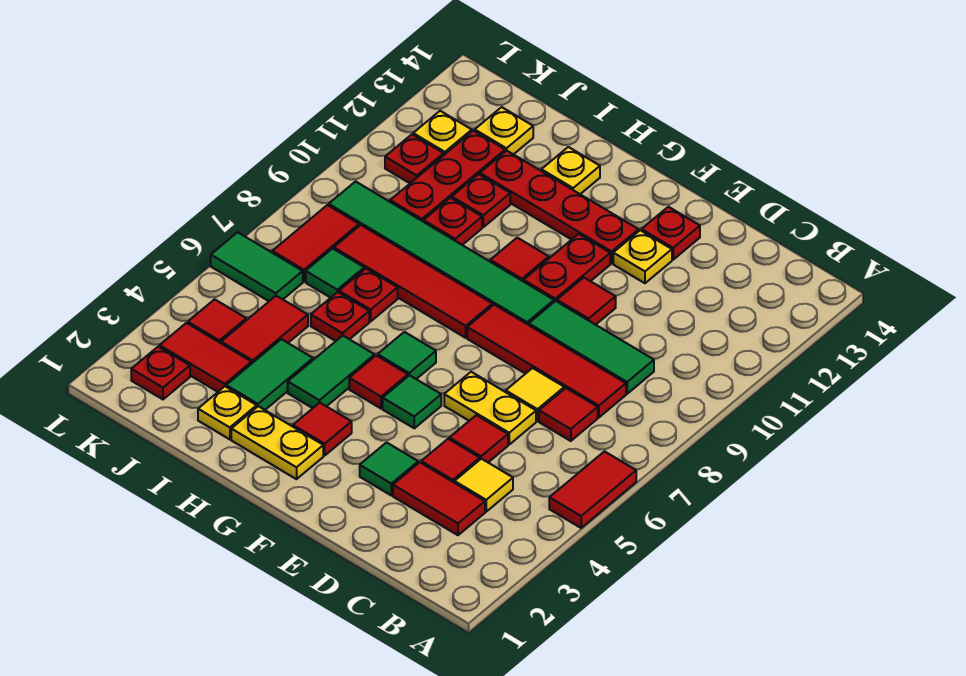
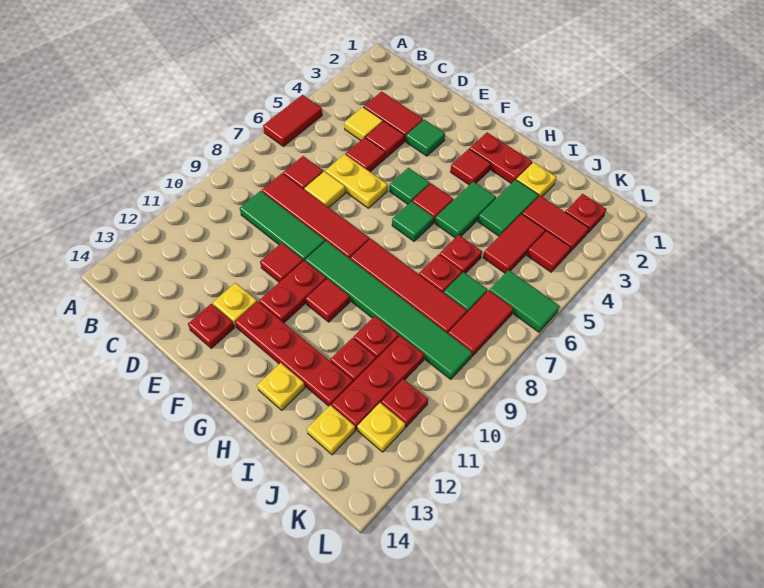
yellow 1x2 plate [231,406,323,479] -> red 1x2 plate [470,133,532,184]

